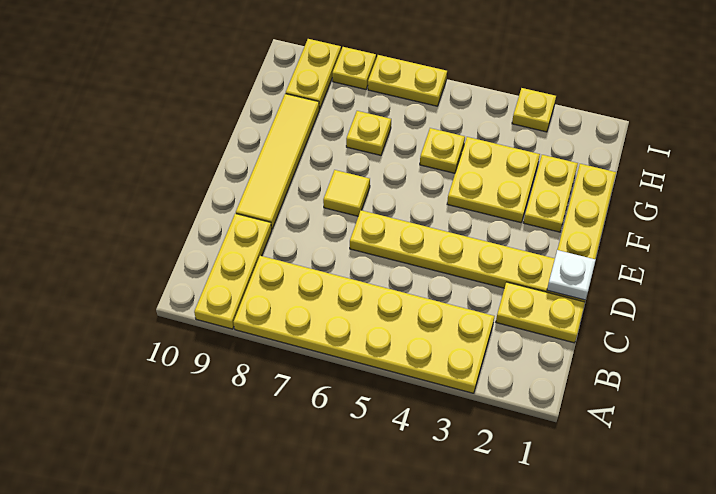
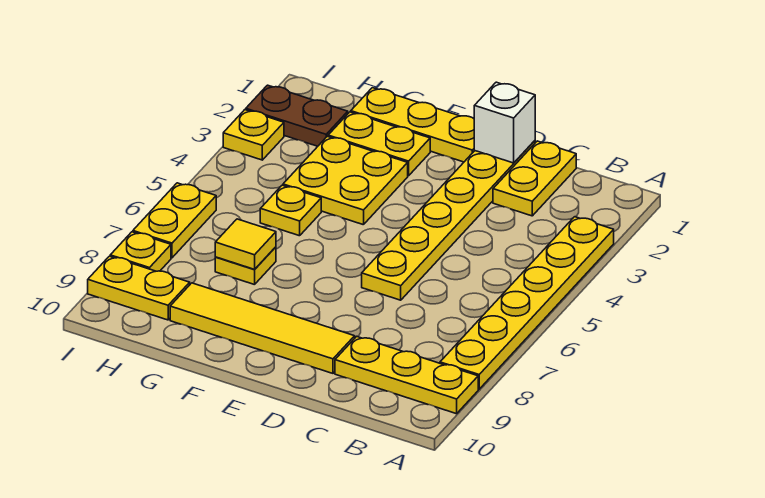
yellow 2x6 plate [234,256,495,393] -> yellow 1x6 plate [440,217,614,389]
white 1x1 plate [547,250,596,300] -> white 1x1 brick [474,82,535,163]
yellow 1x1 tile [323,170,370,216] -> yellow 1x1 tile moved to [215,219,276,269]
none -> brown 1x2 plate [246,85,348,146]

